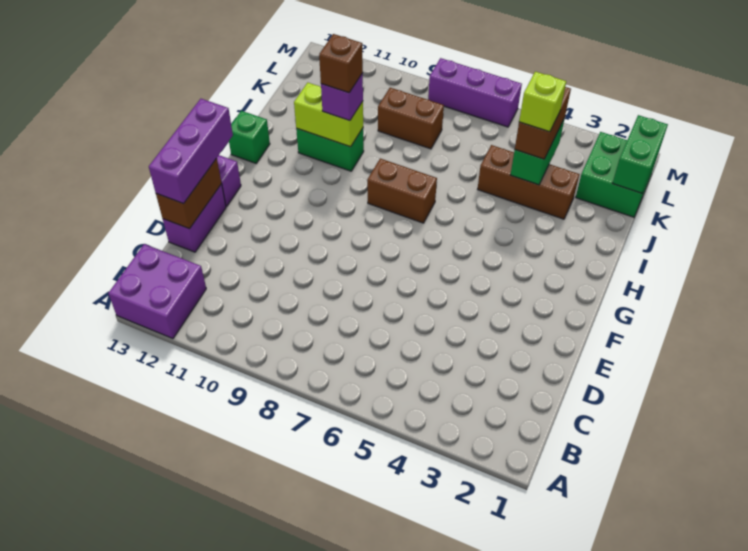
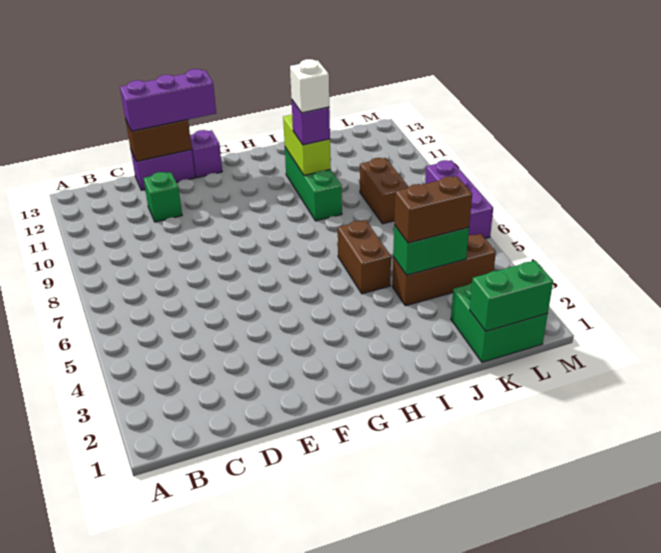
purple 2x2 brick [108,244,206,339] -> none
brown 1x2 brick [367,159,437,223] -> brown 1x2 brick moved to [338,220,391,294]
green 1x1 brick [229,111,270,163] -> green 1x1 brick moved to [144,172,182,222]
green 1x2 brick [296,128,364,171] -> green 1x3 brick [285,148,342,221]
brown 1x1 brick [319,34,363,93] -> white 1x1 brick [290,59,329,113]
brown 1x3 brick [478,145,579,219] -> brown 1x3 brick turned to [392,234,496,306]
lime 1x1 brick [519,72,566,132] -> none

